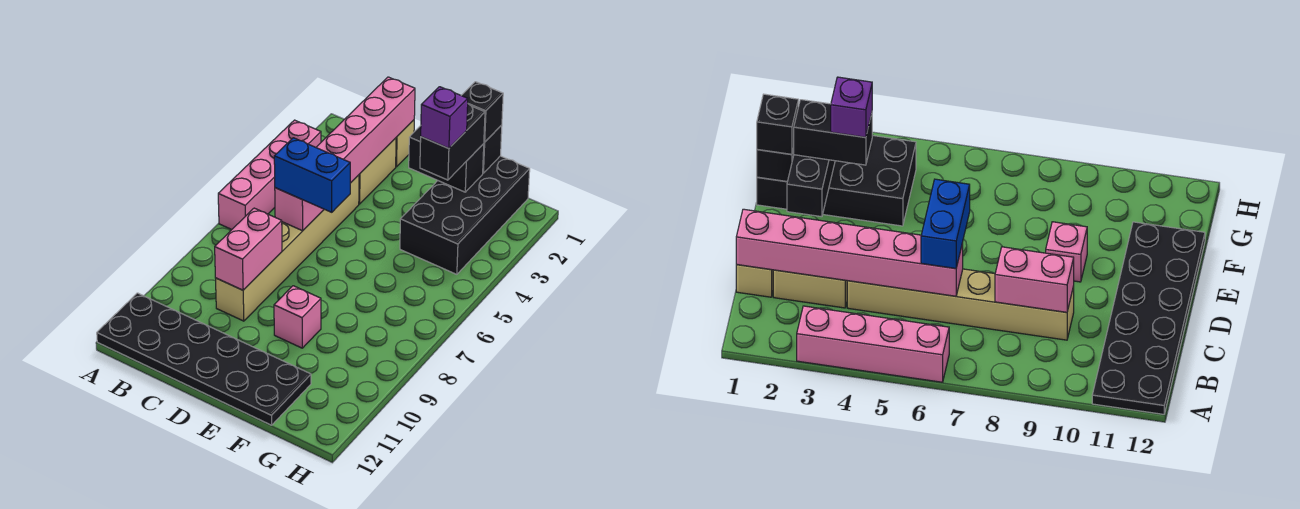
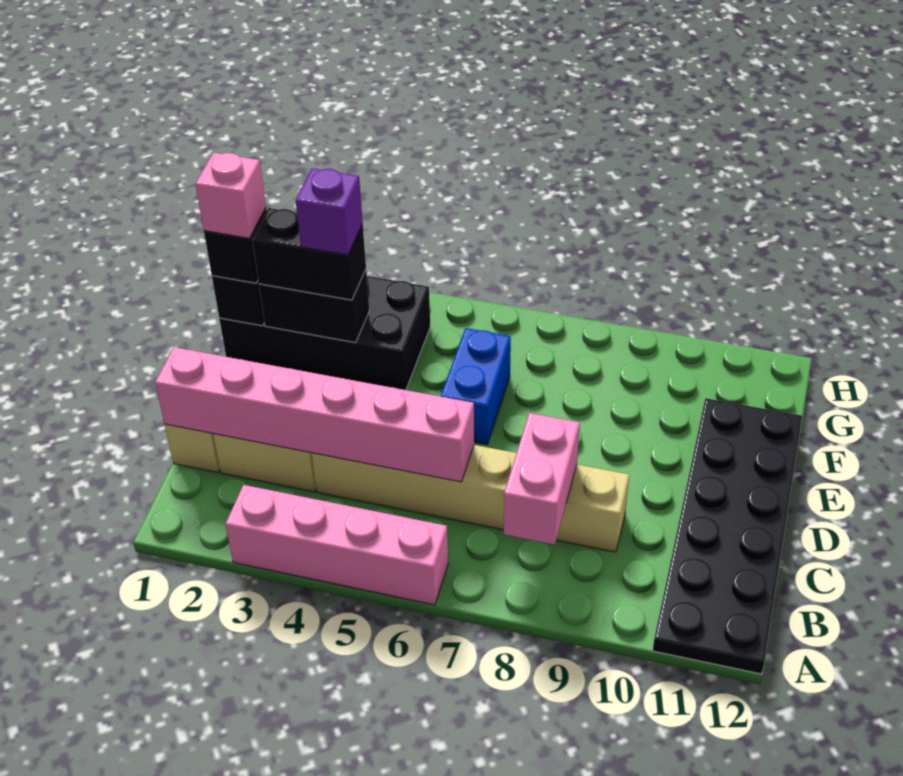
blue 1x2 brick [274,138,350,212] -> blue 1x2 brick moved to [441,328,511,445]
pink 1x2 brick [215,208,282,290] -> pink 1x2 brick turned to [504,413,580,545]
black 1x2 brick [409,126,484,192] -> black 1x2 brick turned to [259,270,369,343]
pink 1x1 brick [274,286,321,348] -> pink 1x1 brick moved to [196,153,266,238]

